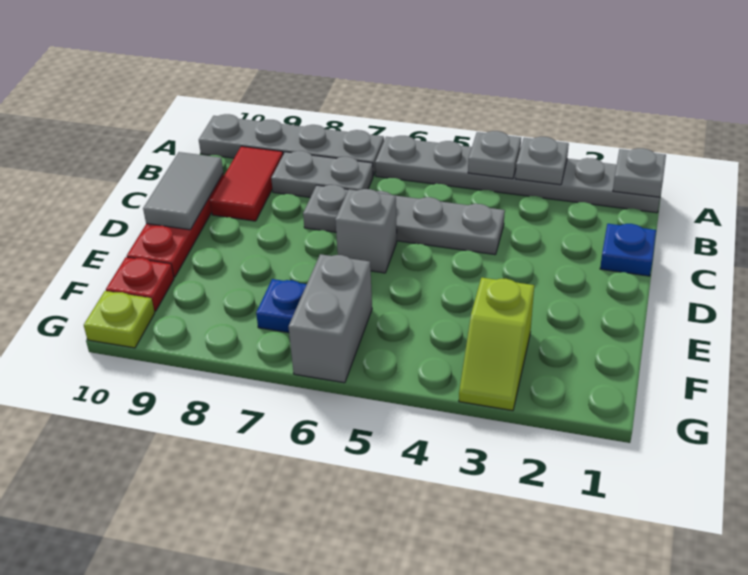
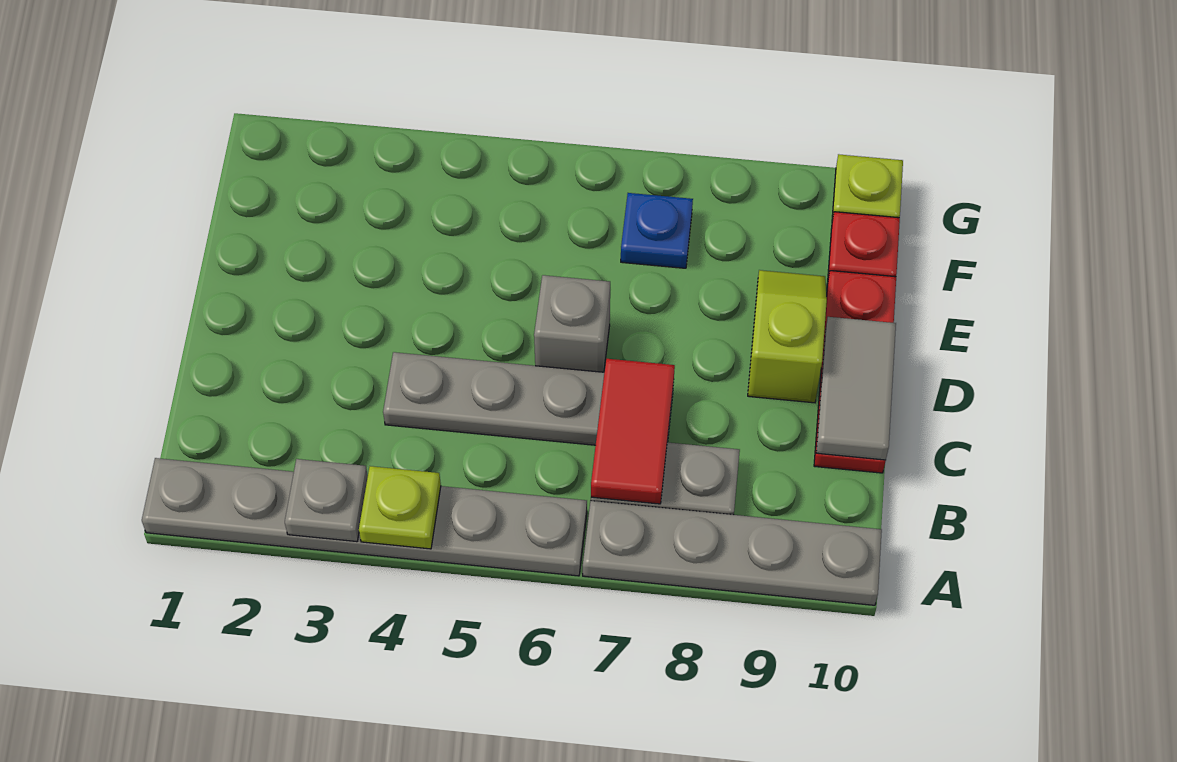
grey 1x1 plate [613,148,666,197] -> none
grey 1x1 plate [468,131,521,179] -> lime 1x1 plate [359,466,441,549]
red 1x2 tile [210,146,283,221] -> red 1x2 tile moved to [591,359,675,504]
blue 1x1 plate [600,224,656,276] -> none
lime 1x2 slope [459,278,534,411] -> lime 1x2 slope moved to [748,270,827,403]
grey 1x2 brick [288,254,372,383] -> none

